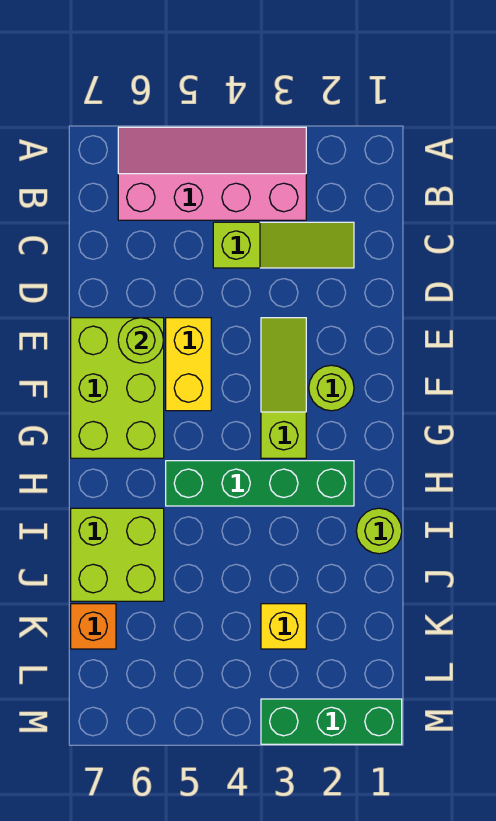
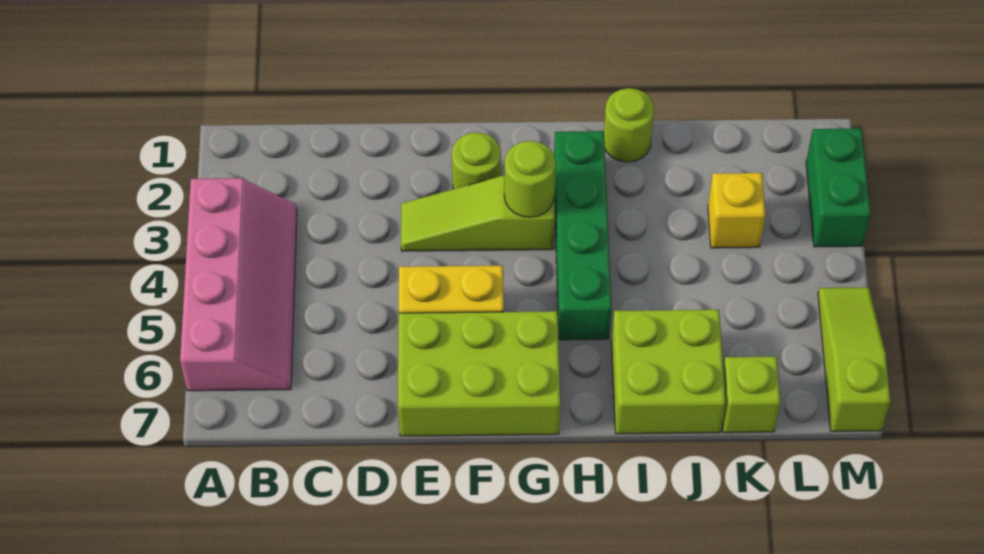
pink 2x4 slope [118,127,306,220] -> pink 2x4 slope turned to [180,178,297,391]
lime 1x3 slope [213,222,354,268] -> lime 1x3 slope moved to [818,287,891,431]
lime 1x1 round brick [118,318,164,363] -> lime 1x1 round brick moved to [504,141,556,217]
orange 1x1 brick [71,604,116,649] -> lime 1x1 brick [722,357,781,433]
green 1x3 brick [261,699,402,744] -> green 1x2 brick [806,128,871,247]

